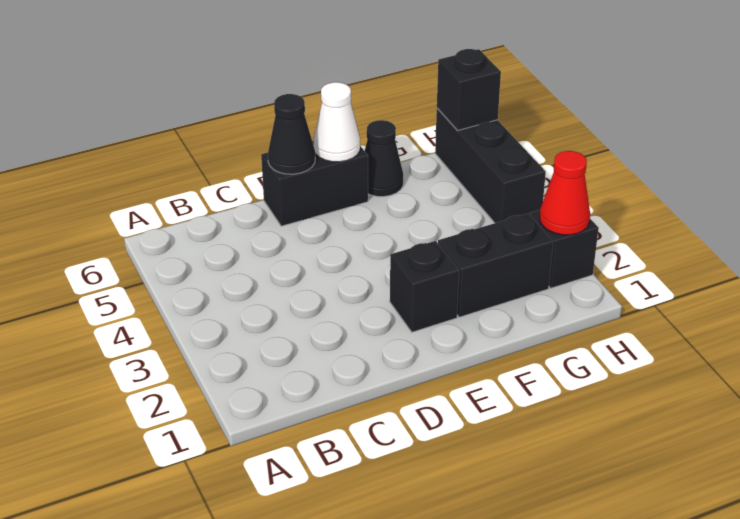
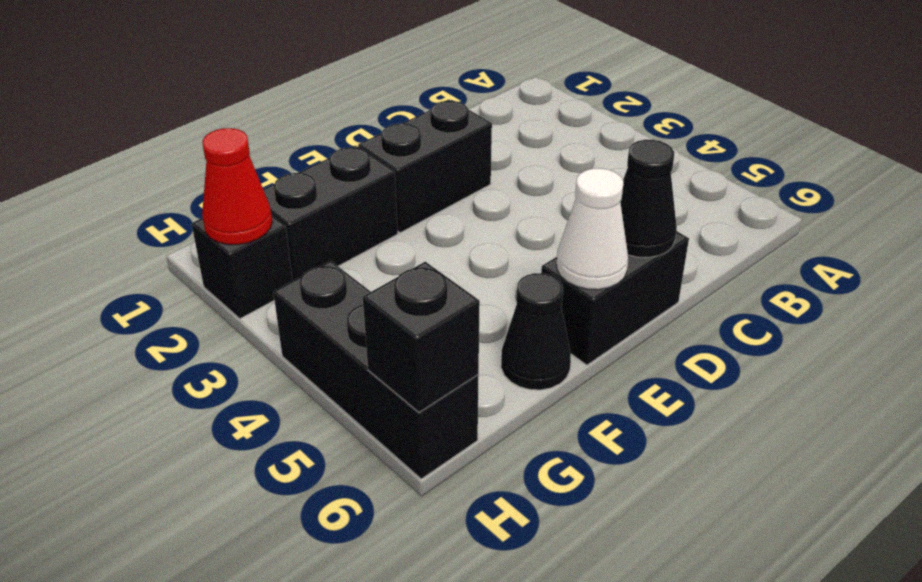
black 1x1 brick [390,241,459,332] -> black 1x2 brick [358,100,492,233]

